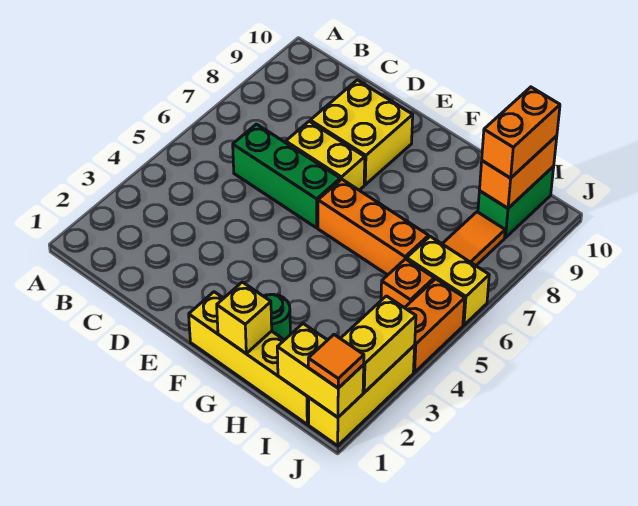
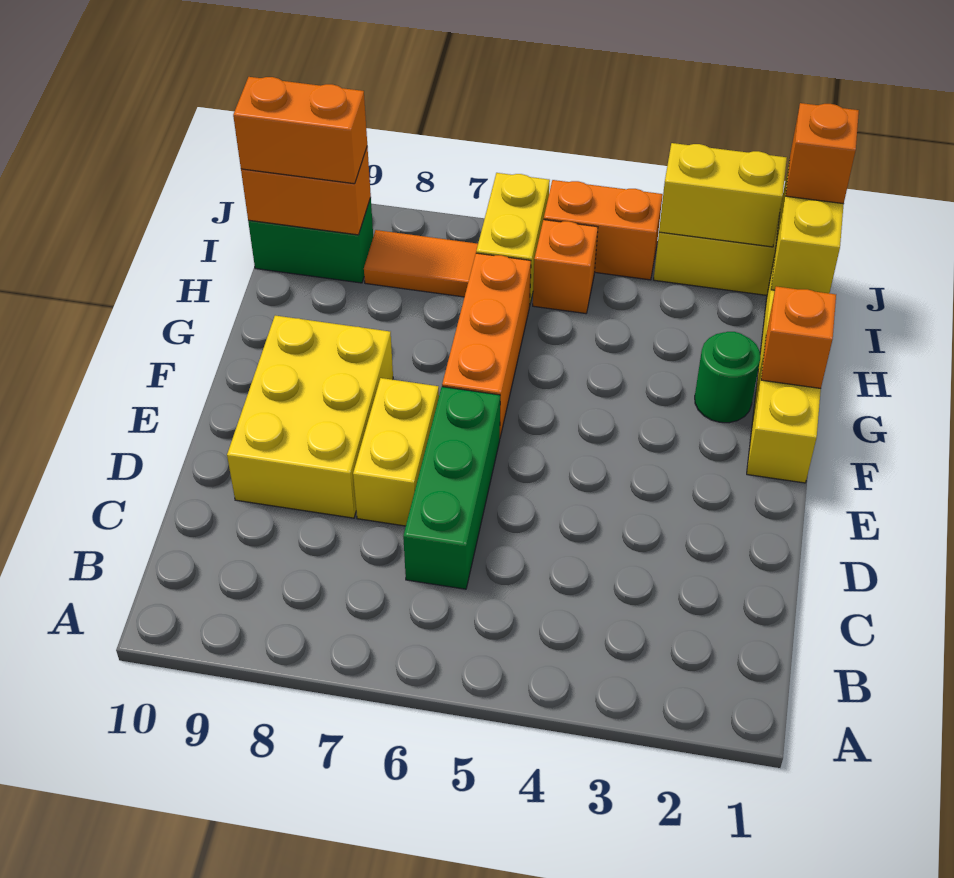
yellow 2x2 brick [310,80,413,185] -> yellow 2x3 brick [227,316,393,518]
yellow 1x1 brick [217,282,272,353] -> orange 1x1 brick [761,286,836,388]
orange 1x1 tile [308,335,364,388] -> orange 1x1 brick [786,103,859,204]

